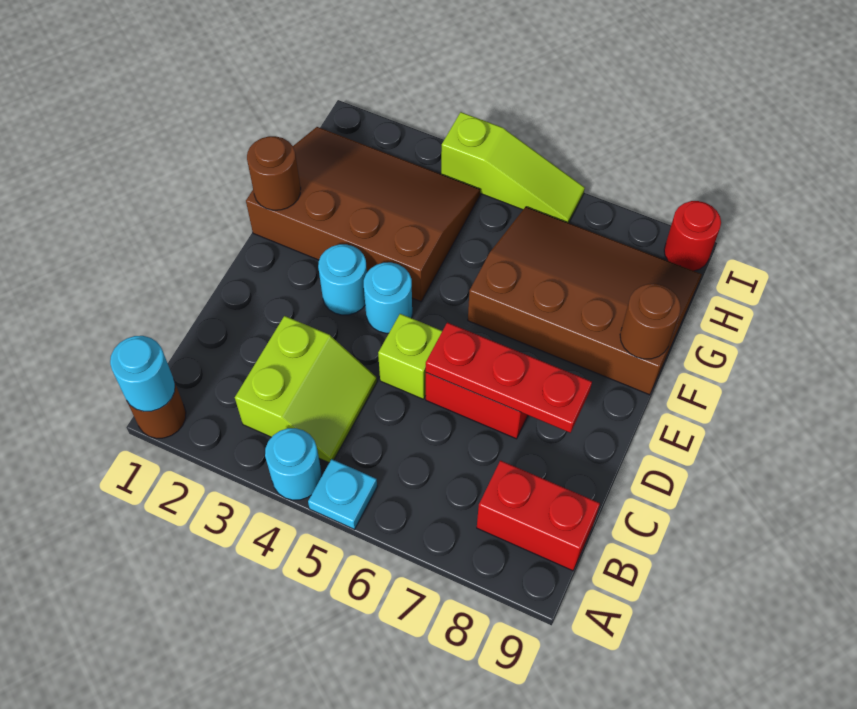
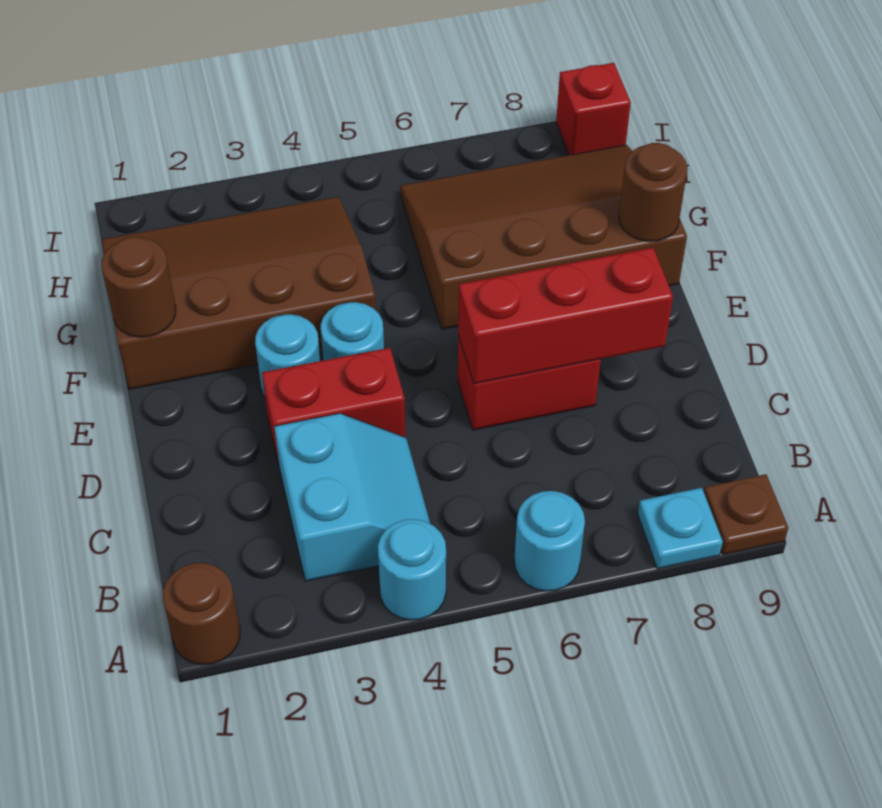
cyan 1x1 round brick [110,336,175,411] -> cyan 1x1 round brick moved to [514,491,585,591]
cyan 1x1 plate [308,459,377,529] -> cyan 1x1 plate moved to [638,488,723,569]
none -> brown 1x1 plate [704,474,788,555]
lime 2x2 slope [235,316,377,463] -> cyan 2x2 slope [274,413,430,581]
red 1x2 brick [477,460,600,571] -> red 1x2 brick moved to [262,348,406,468]
lime 1x1 brick [378,314,442,399] -> none
red 1x3 plate [426,323,592,433] -> red 1x3 brick [458,248,673,384]
lime 1x3 slope [441,112,585,223] -> none
red 1x1 round brick [664,201,721,271] -> red 1x1 brick [556,63,631,155]

